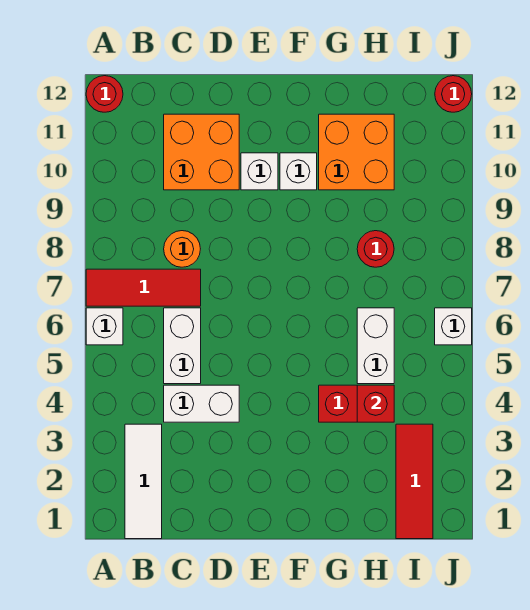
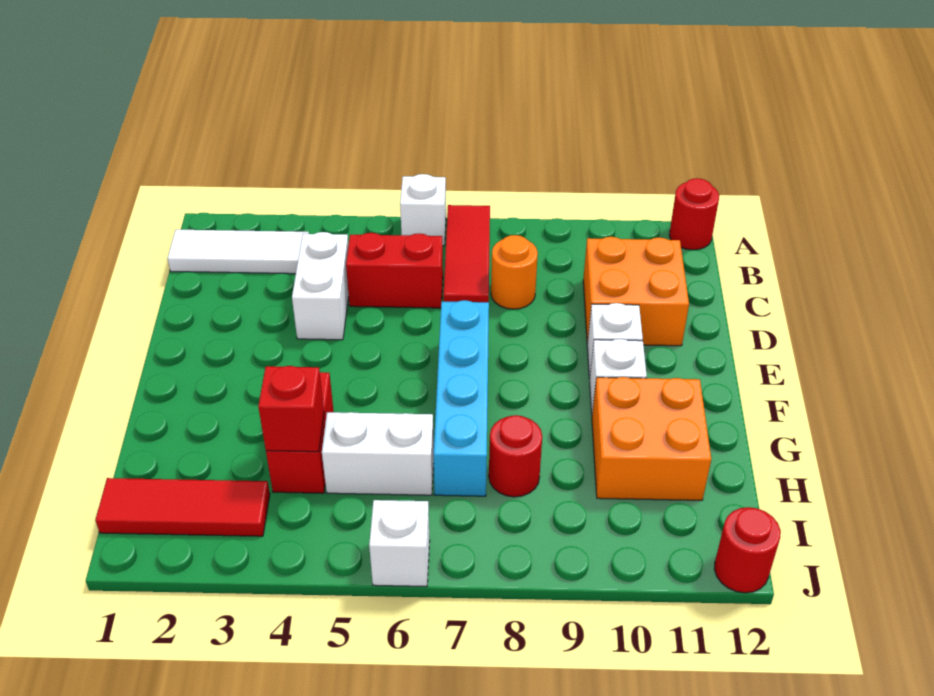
white 1x2 brick [164,308,201,384] -> red 1x2 brick [346,233,443,308]
none -> cyan 1x4 brick [434,300,489,496]

